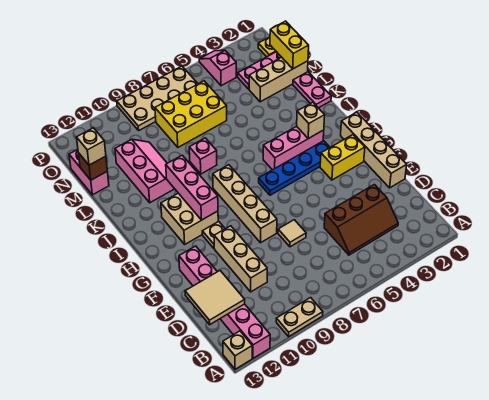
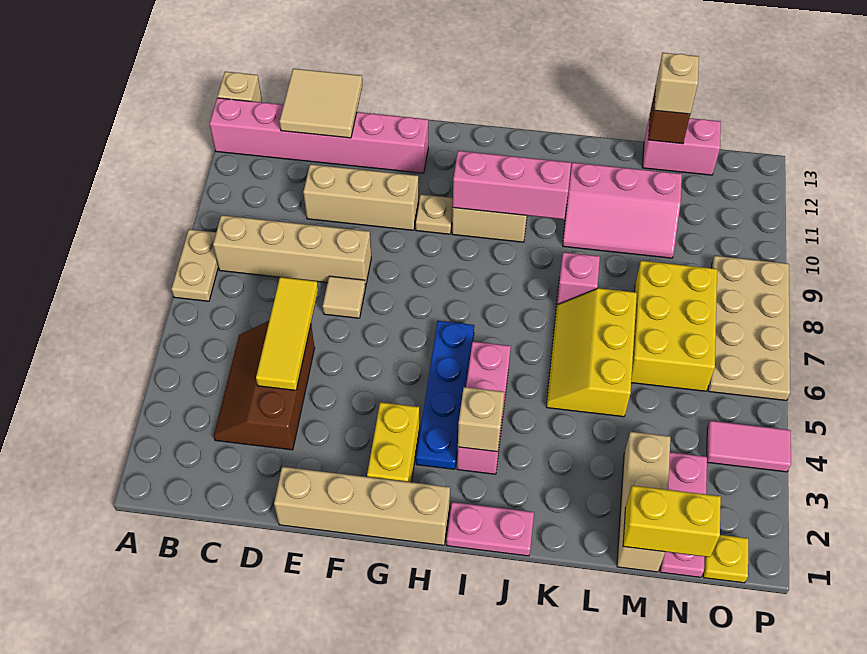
tan 1x2 plate [276,298,323,337] -> tan 1x2 plate moved to [172,229,218,301]
none -> yellow 1x3 tile [256,277,318,390]
tan 1x4 brick [213,165,277,243] -> tan 1x4 brick moved to [213,215,371,287]
pink 1x2 plate [293,72,331,108] -> pink 1x2 plate moved to [447,502,534,556]
none -> yellow 2x3 slope [546,288,637,417]
pink 1x2 slope [199,50,236,86] -> pink 1x2 tile [707,421,791,472]

